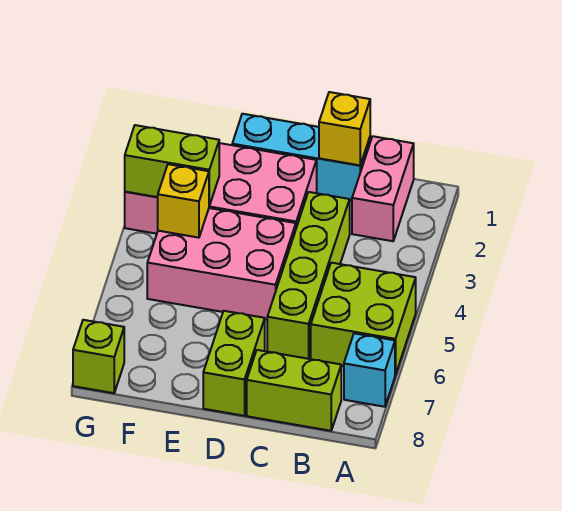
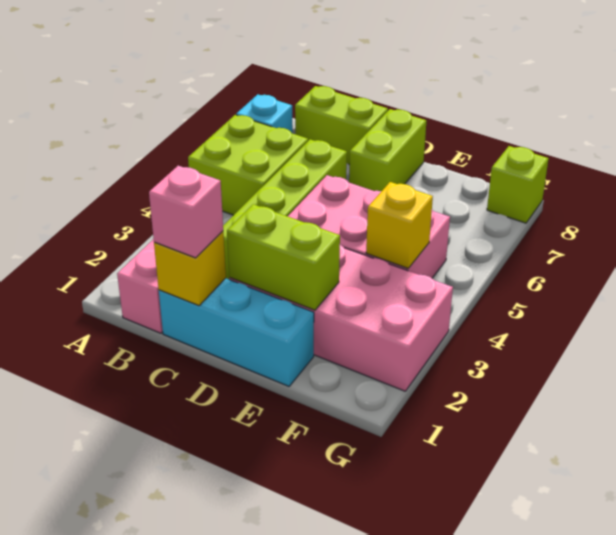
none -> pink 1x1 brick [149,166,223,258]
lime 1x2 brick [125,125,219,206] -> lime 1x2 brick moved to [227,204,340,310]

